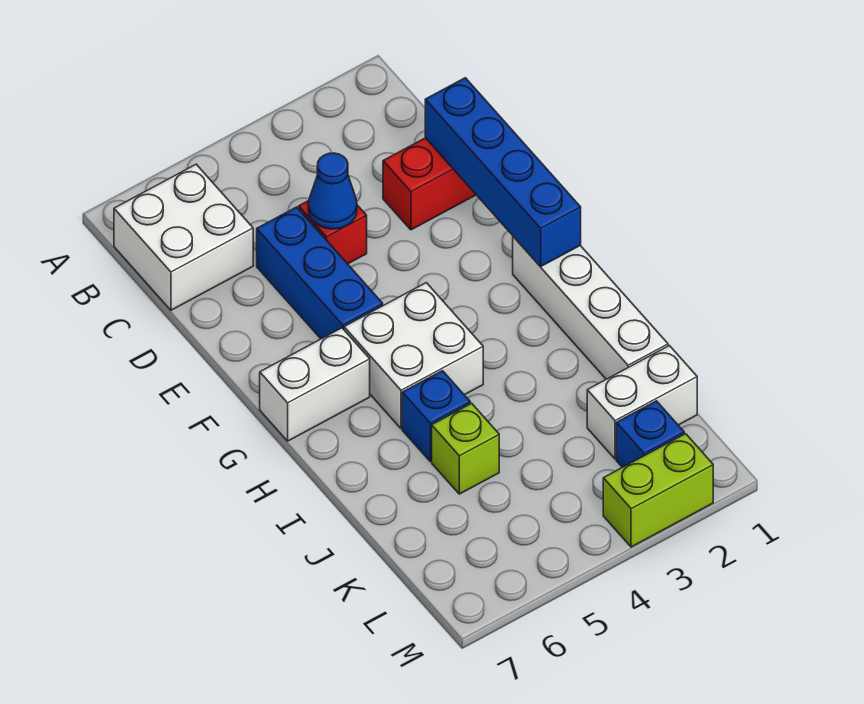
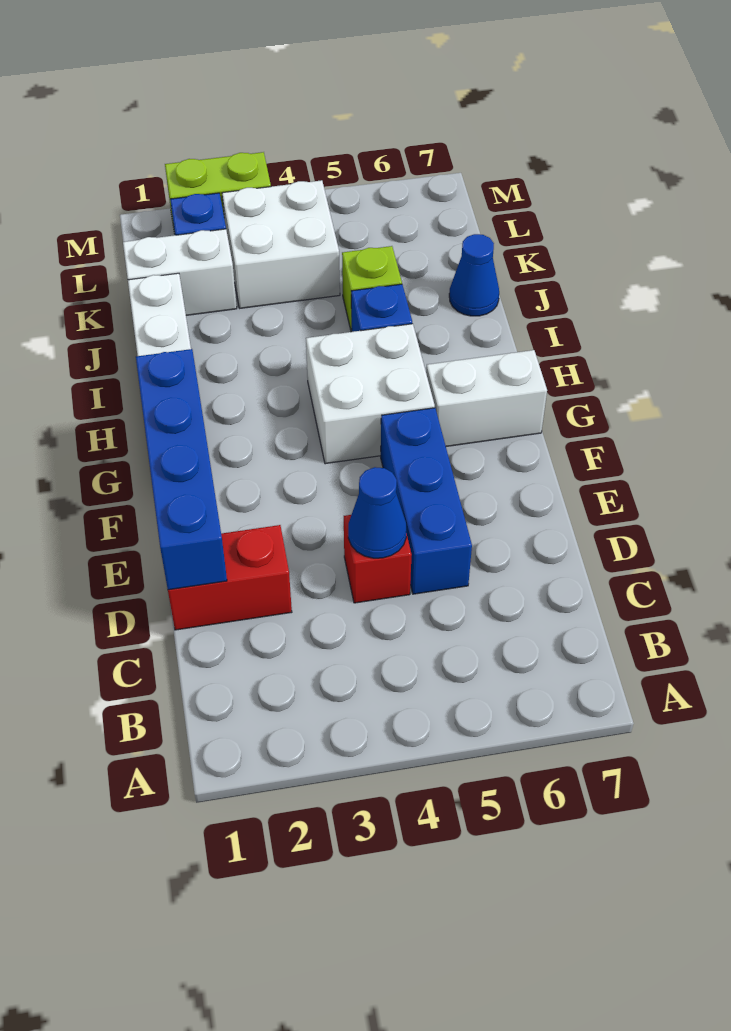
white 2x2 brick [114,164,253,310] -> white 2x2 brick moved to [222,180,340,308]
none -> blue 1x1 cone [449,234,499,316]

